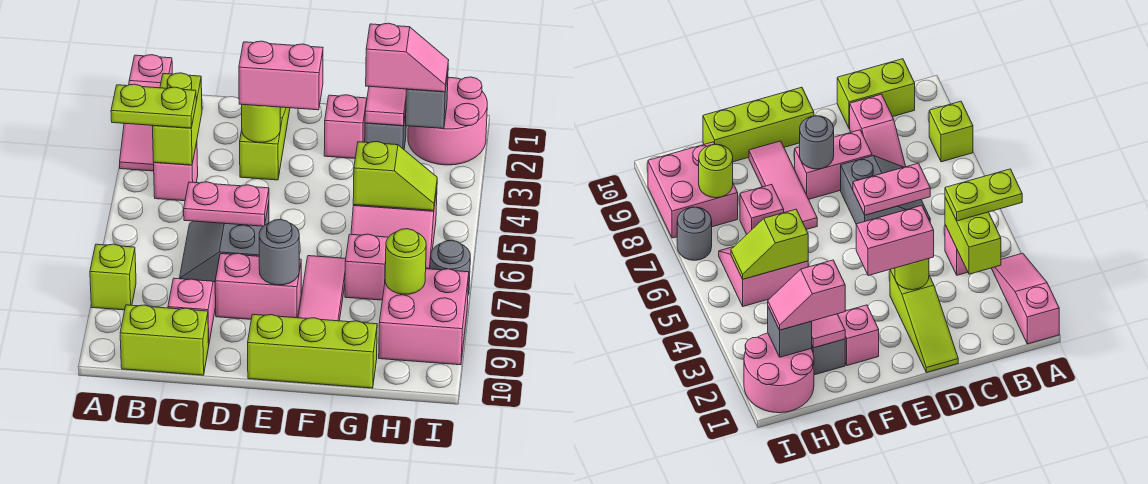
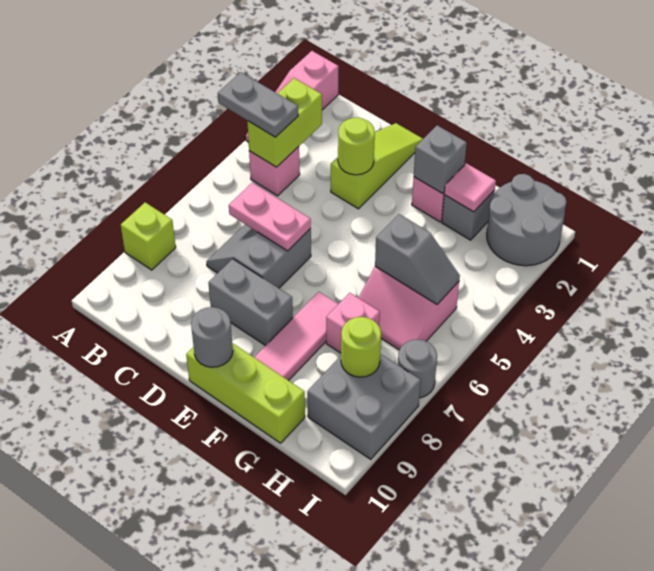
lime 1x2 plate [111,84,196,128] -> grey 1x2 plate [218,72,298,137]
lime 1x2 brick [120,305,209,375] -> none
pink 1x2 slope [168,278,216,343] -> none
pink 1x2 brick [239,41,323,110] -> none
pink 1x2 brick [215,253,301,319] -> grey 1x2 brick [208,259,293,346]
grey 1x1 round brick [259,219,299,285] -> grey 1x1 round brick moved to [191,307,233,367]
pink 1x2 slope [366,23,449,92] -> none
lime 1x2 slope [353,142,437,210] -> grey 1x2 slope [375,214,460,304]
pink 2x2 round brick [408,77,487,165] -> grey 2x2 round brick [487,174,567,266]
grey 1x1 brick [405,73,448,129] -> grey 1x1 brick moved to [414,125,467,194]
pink 2x2 brick [379,269,469,365] -> grey 2x2 brick [307,354,421,459]

